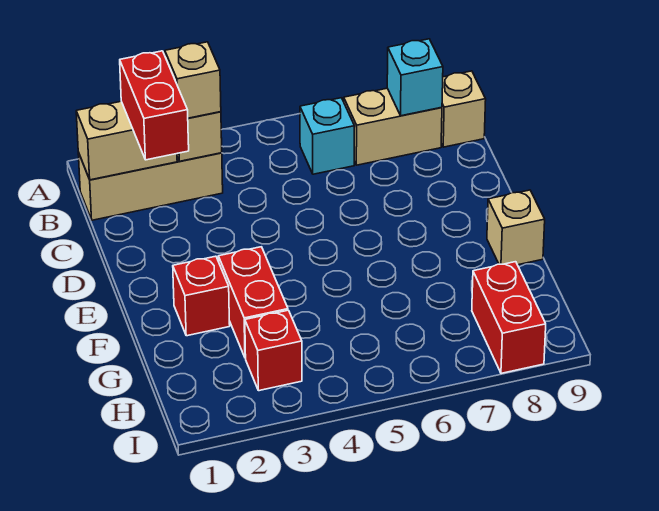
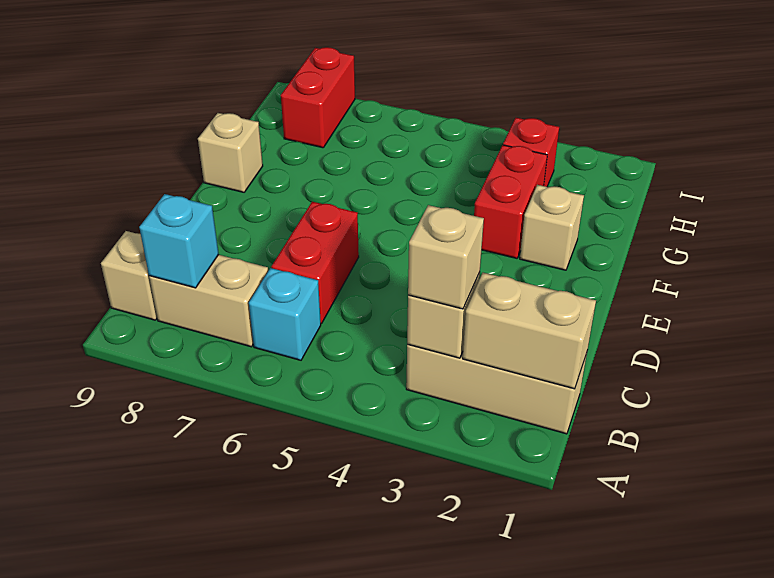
red 1x2 brick [120,51,189,160] -> red 1x2 brick moved to [271,202,359,323]
red 1x1 brick [173,256,230,336] -> tan 1x1 brick [520,185,584,270]

